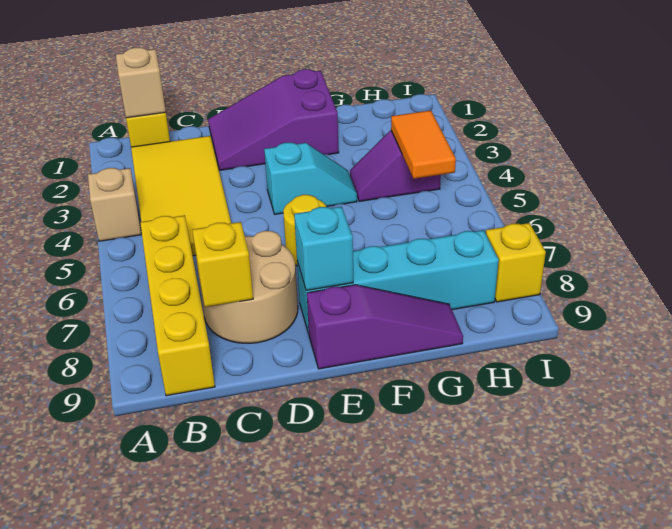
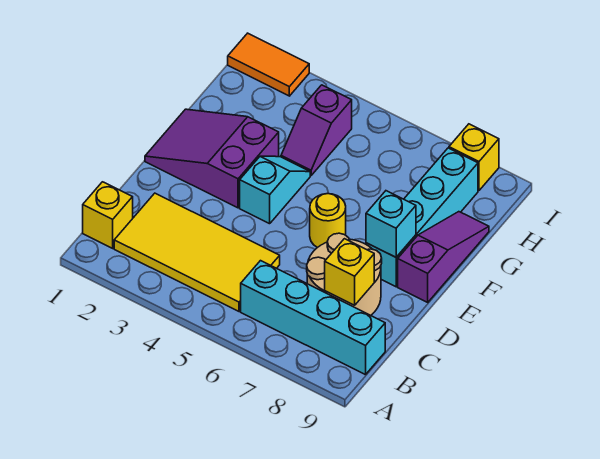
tan 1x1 brick [88,168,141,241] -> none
tan 1x1 brick [116,48,166,118] -> none
yellow 1x4 brick [140,215,215,396] -> cyan 1x4 brick [241,261,385,375]
purple 2x3 slope [208,69,339,170] -> purple 2x3 slope turned to [145,109,279,208]
orange 1x2 tile [391,110,456,179] -> orange 1x2 tile moved to [228,33,309,96]

